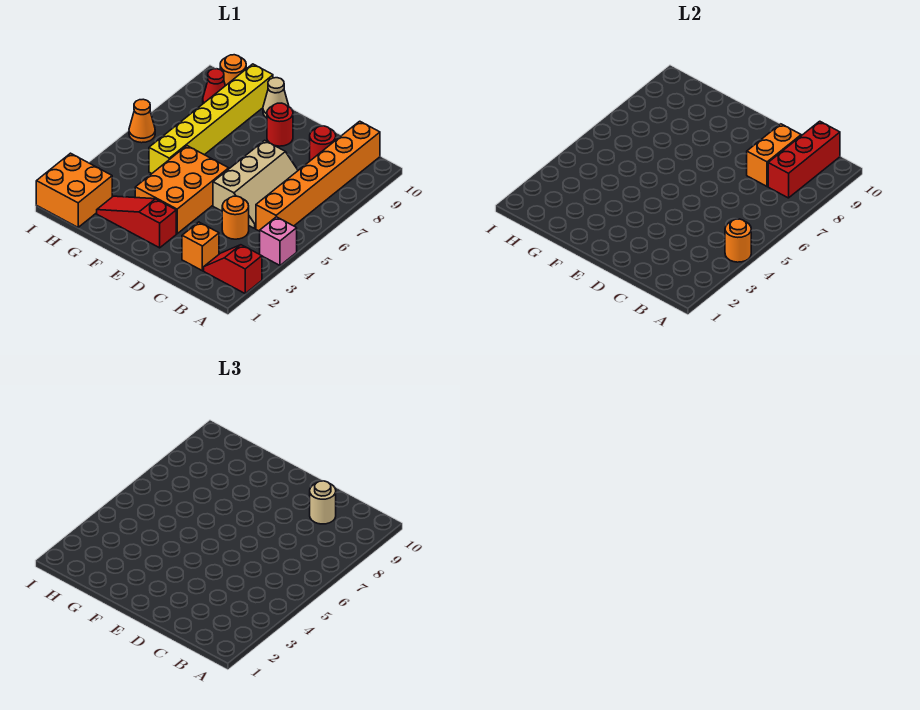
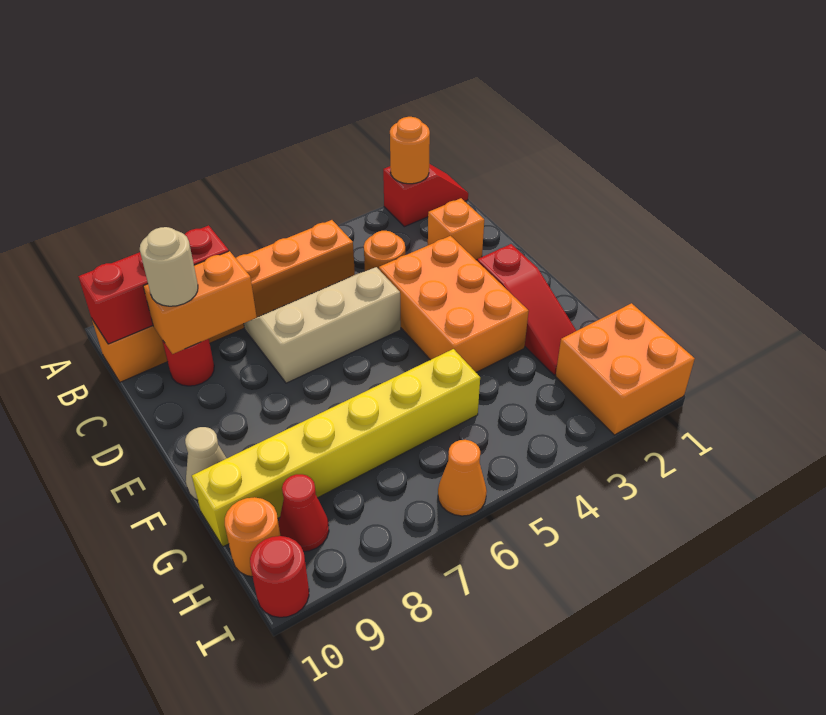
red 1x2 slope [204,245,262,293] -> red 1x2 slope turned to [383,164,468,227]
pink 1x1 brick [260,217,297,265] -> none
orange 1x1 round brick [725,219,751,262] -> orange 1x1 round brick moved to [390,117,430,184]
orange 2x3 brick [135,146,229,234] -> orange 2x3 brick turned to [379,236,529,372]
red 1x1 round brick [267,103,293,146] -> red 1x1 round brick moved to [250,536,309,617]

